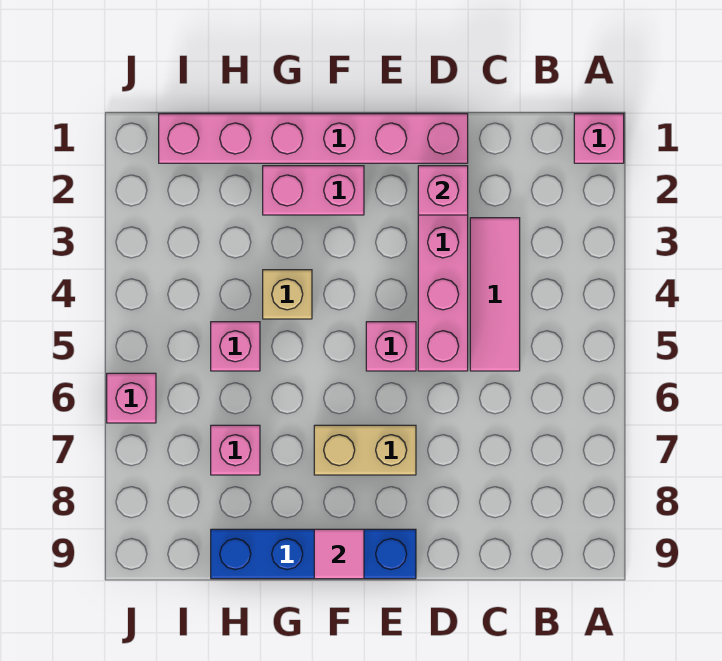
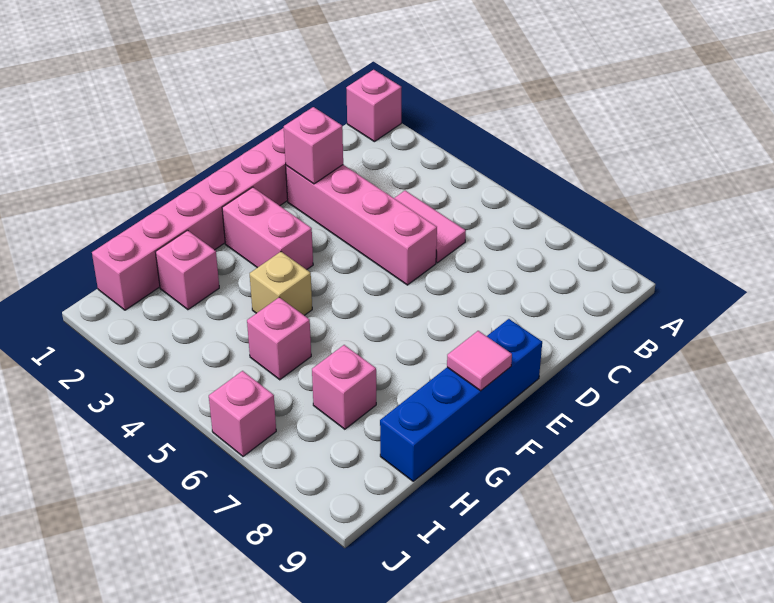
pink 1x3 tile [470,218,520,371] -> pink 1x2 tile [394,191,466,263]
pink 1x1 brick [366,322,416,371] -> pink 1x1 brick moved to [156,230,219,310]
tan 1x2 brick [314,425,416,475] -> none
pink 1x2 brick [263,166,364,215] -> pink 1x2 brick turned to [222,187,313,270]

